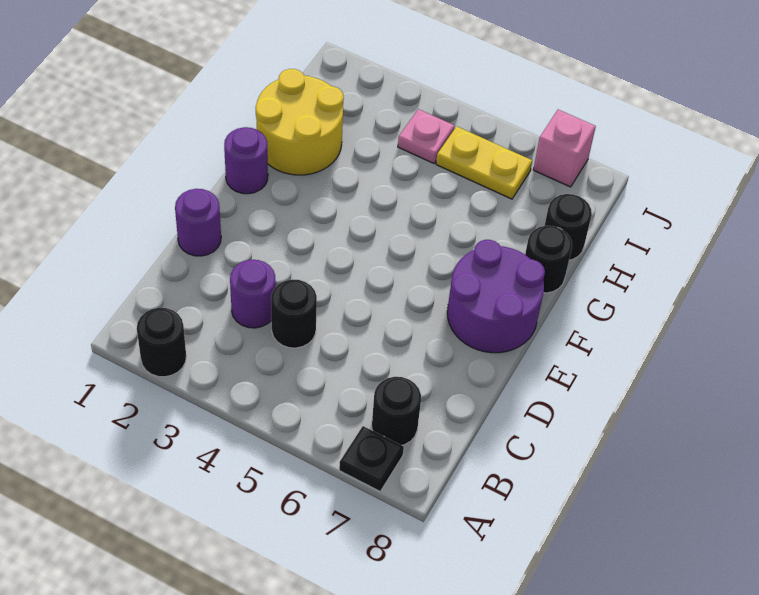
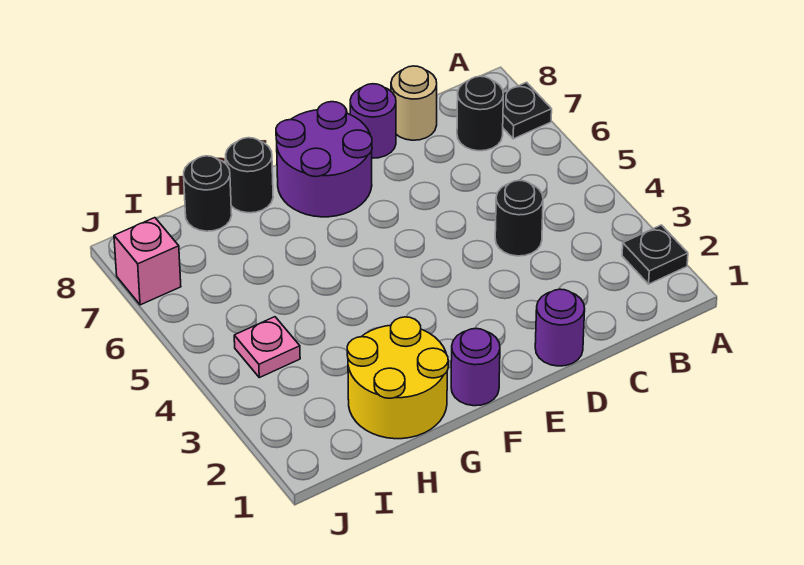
black 1x1 round brick [137,308,186,377] -> black 1x1 plate [622,225,688,284]
purple 1x1 round brick [230,260,276,328] -> purple 1x1 round brick moved to [350,84,396,158]
none -> tan 1x1 round brick [391,66,437,140]
yellow 1x2 plate [436,126,532,199] -> none

